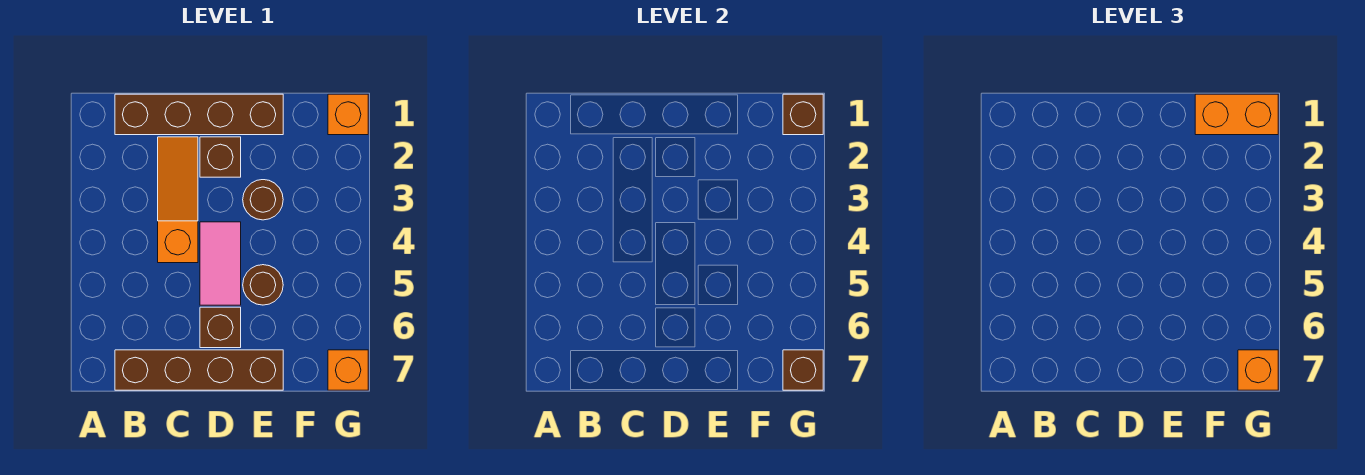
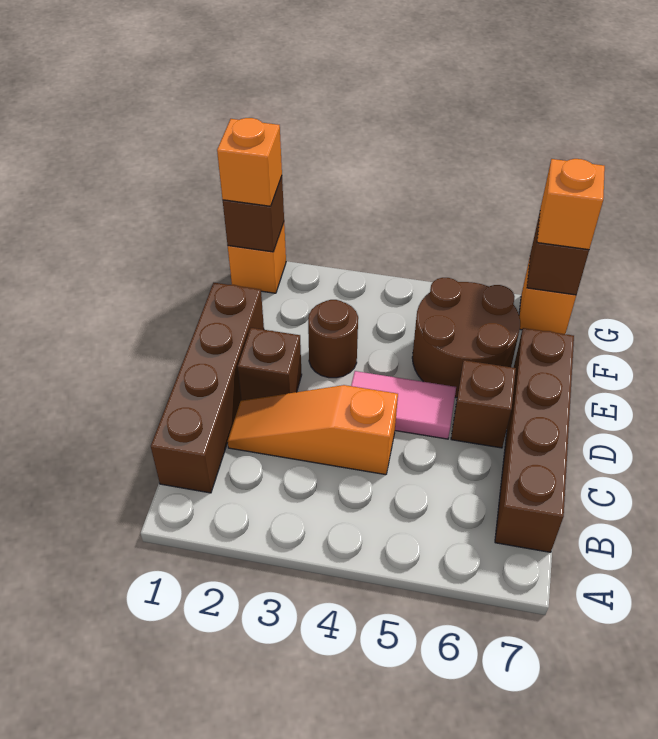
brown 1x1 round brick [243,265,283,305] -> brown 2x2 round brick [412,278,520,398]
orange 1x2 brick [1195,94,1278,135] -> orange 1x1 brick [217,118,282,206]

